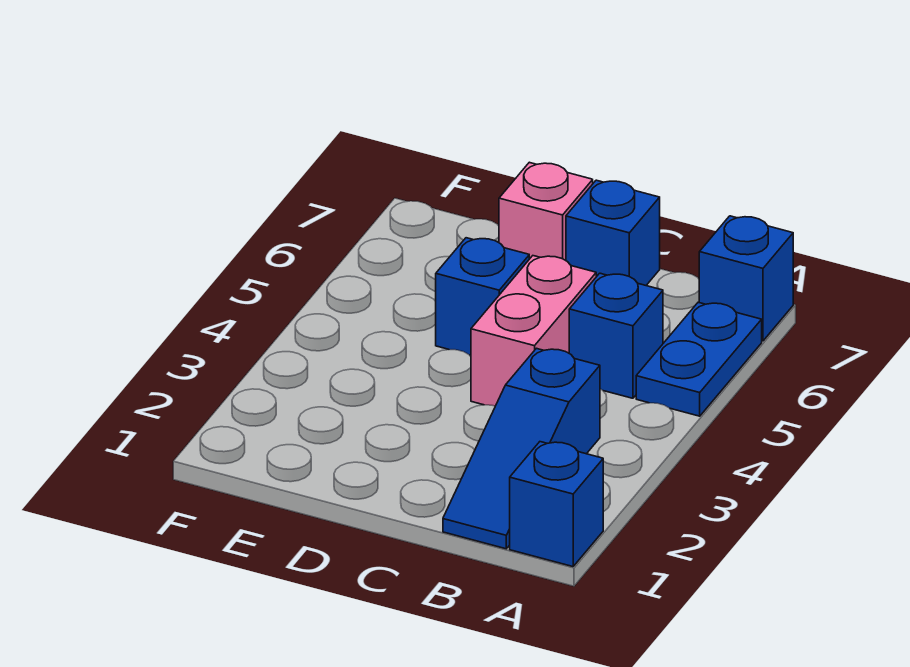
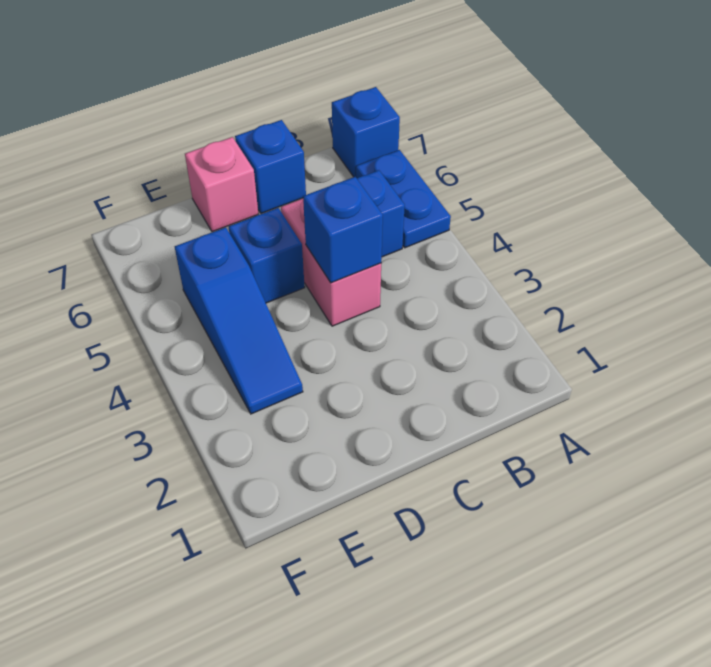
blue 1x1 brick [510,442,603,567] -> blue 1x1 brick moved to [303,177,383,283]
blue 1x3 slope [443,348,600,549] -> blue 1x3 slope moved to [175,227,303,414]

